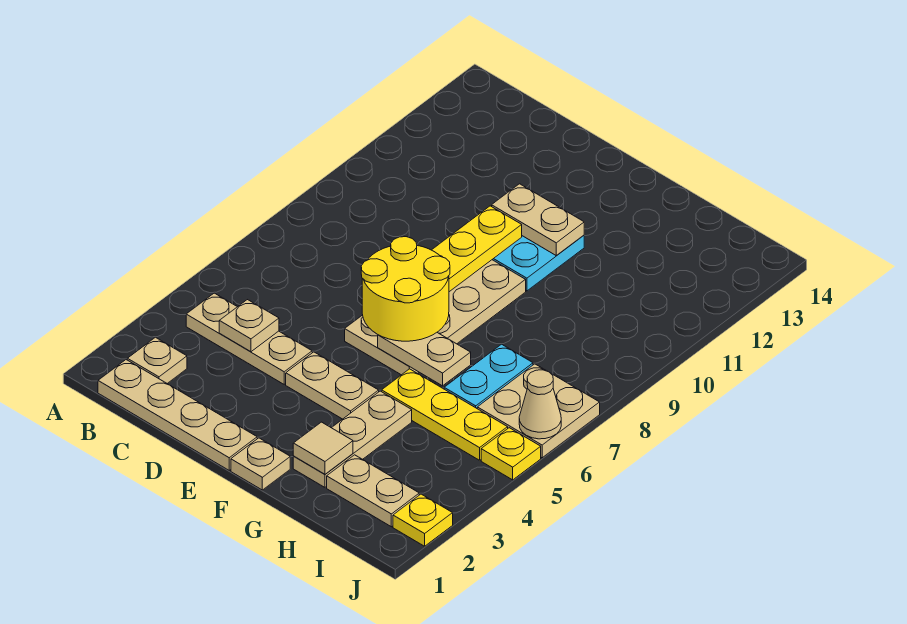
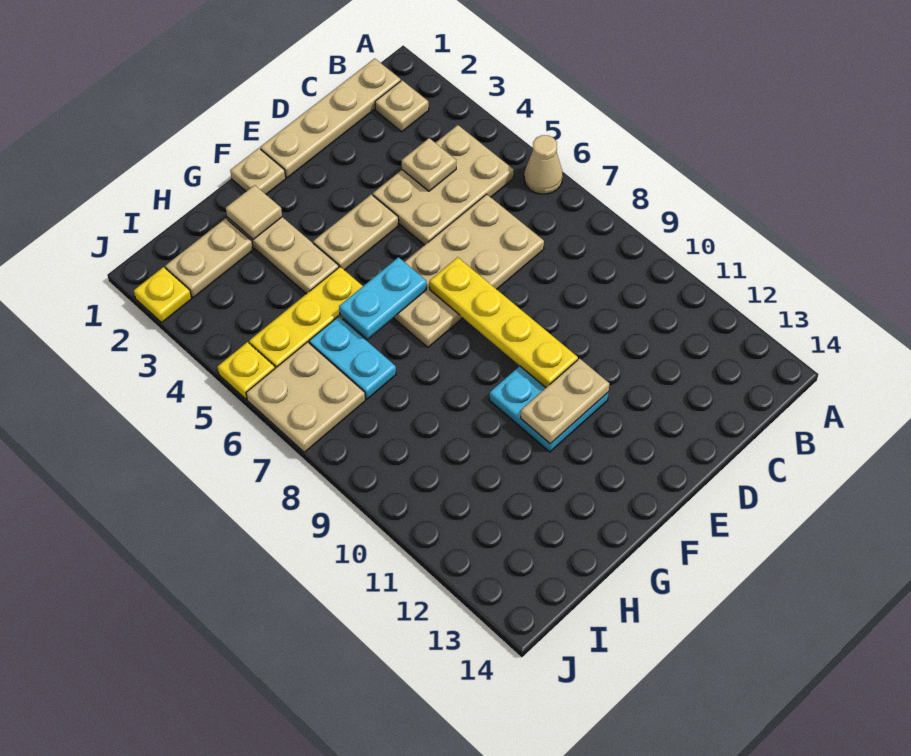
tan 1x3 plate [186,293,312,384] -> tan 2x3 plate [373,125,514,245]
tan 2x4 plate [345,260,526,375] -> tan 2x4 plate turned to [393,194,544,347]
yellow 2x2 round brick [361,237,450,341] -> none
tan 1x2 plate [378,333,471,386] -> cyan 1x2 plate [339,257,427,339]
tan 1x1 cone [519,370,561,439] -> tan 1x1 cone moved to [524,135,563,194]

